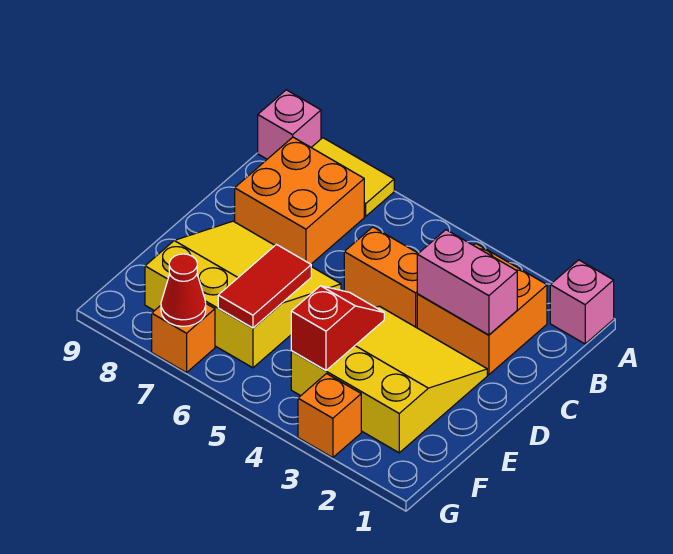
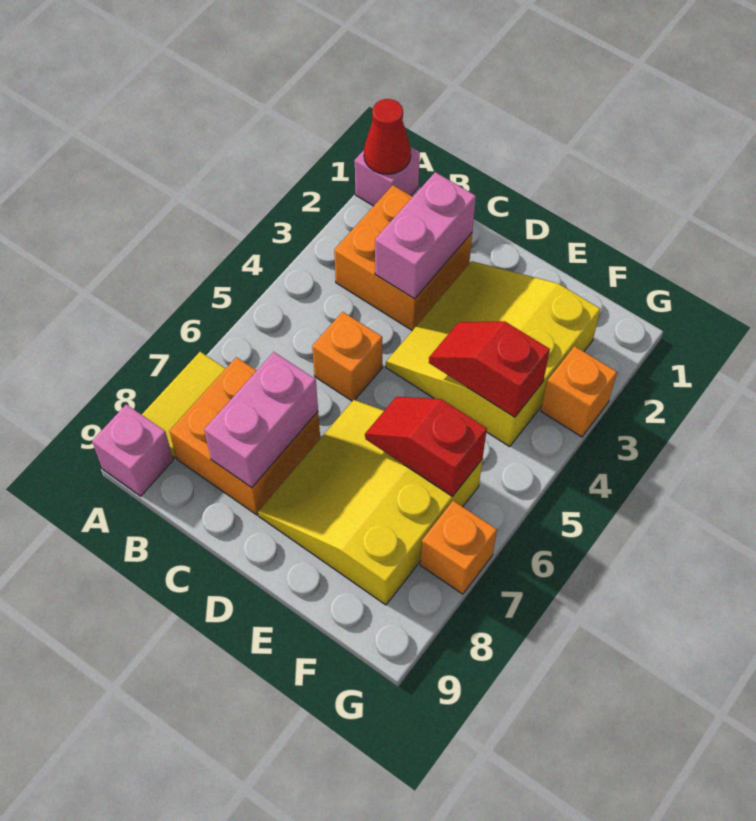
orange 1x2 brick [344,227,418,328] -> orange 1x1 brick [312,312,382,401]
none -> pink 1x2 brick [204,352,318,488]
red 1x2 tile [218,245,311,328] -> red 1x2 slope [365,397,487,497]
red 1x1 cone [161,254,206,326] -> red 1x1 cone moved to [364,99,411,174]

